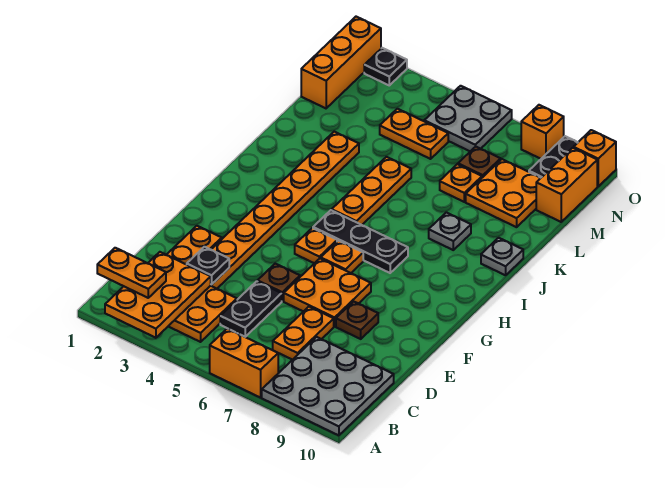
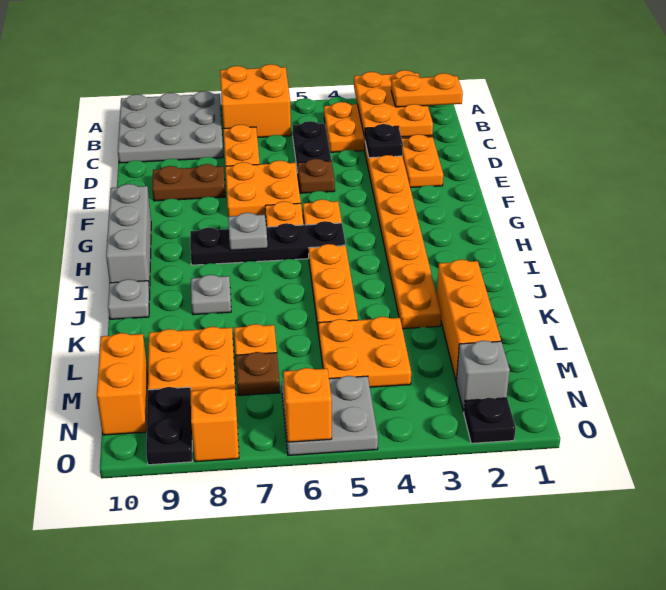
orange 1x2 brick [210,329,278,398] -> orange 2x2 brick [220,64,291,137]
brown 1x1 plate [336,301,378,339] -> brown 1x2 plate [152,164,225,201]
none -> grey 1x3 brick [106,184,151,291]
black 1x3 plate [313,210,408,273] -> black 1x4 plate [190,221,346,265]
none -> grey 1x1 plate [228,213,267,250]
orange 1x3 brick [301,17,381,108] -> orange 1x3 brick moved to [437,260,501,382]
orange 1x2 plate [380,109,448,159] -> orange 2x2 plate [319,317,411,387]
none -> grey 1x1 brick [456,340,510,411]
orange 1x1 brick [574,130,616,186] -> orange 1x1 brick moved to [283,368,332,442]

